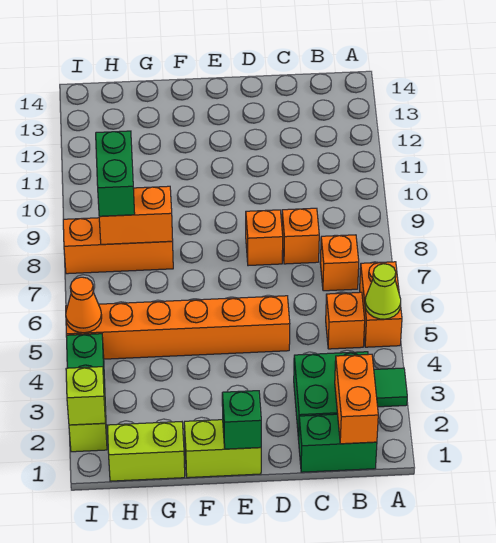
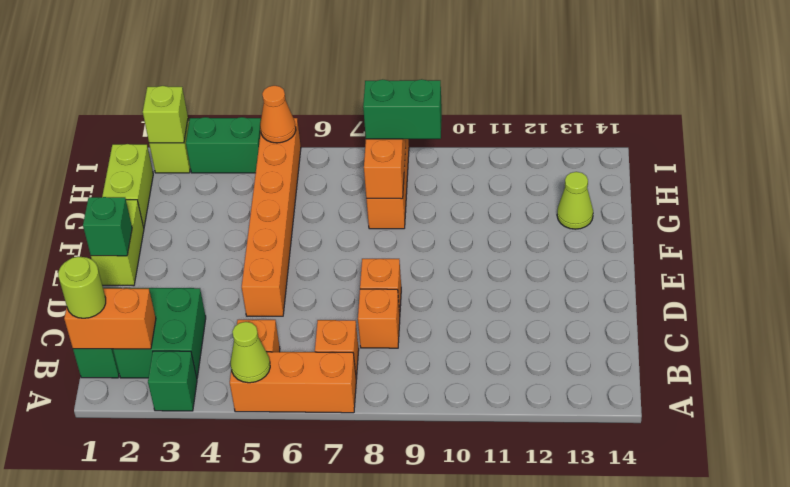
green 1x1 tile [374,368,407,407] -> green 1x1 brick [148,351,197,411]
orange 1x2 brick [360,262,402,347] -> orange 1x3 brick [230,352,356,413]
none -> lime 1x1 round brick [58,257,106,318]
none -> lime 1x1 cone [557,172,593,229]

